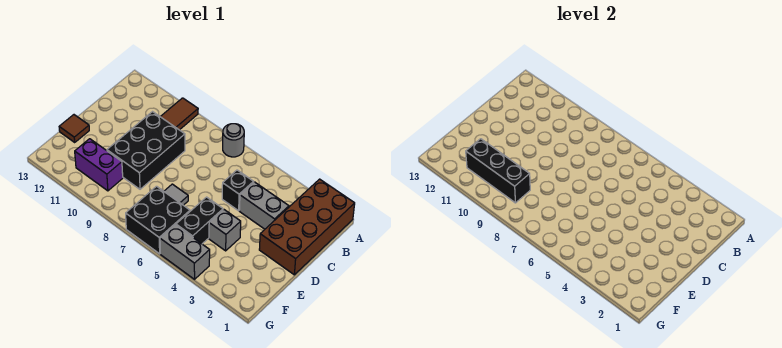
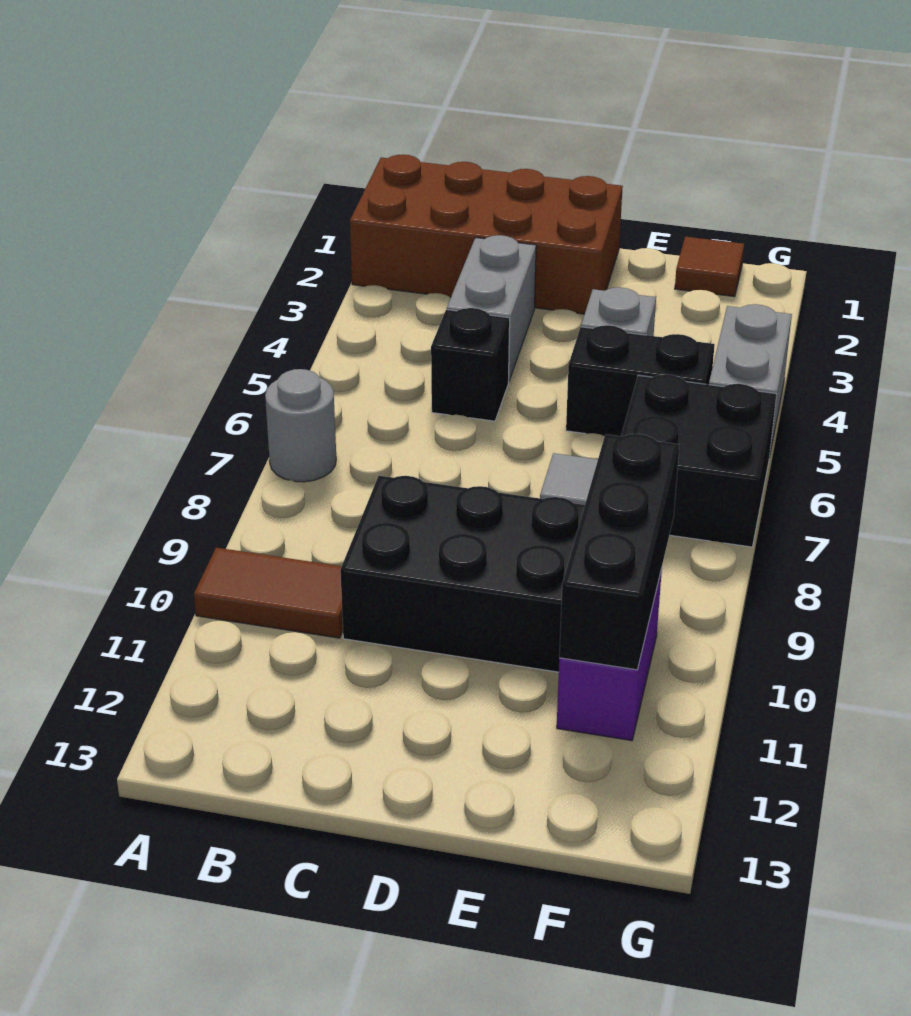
brown 1x1 tile [59,115,89,142] -> brown 1x1 tile moved to [675,237,744,297]

